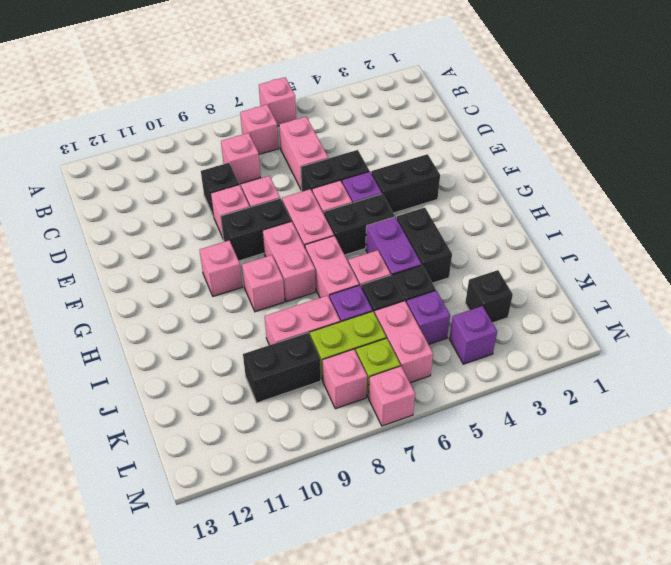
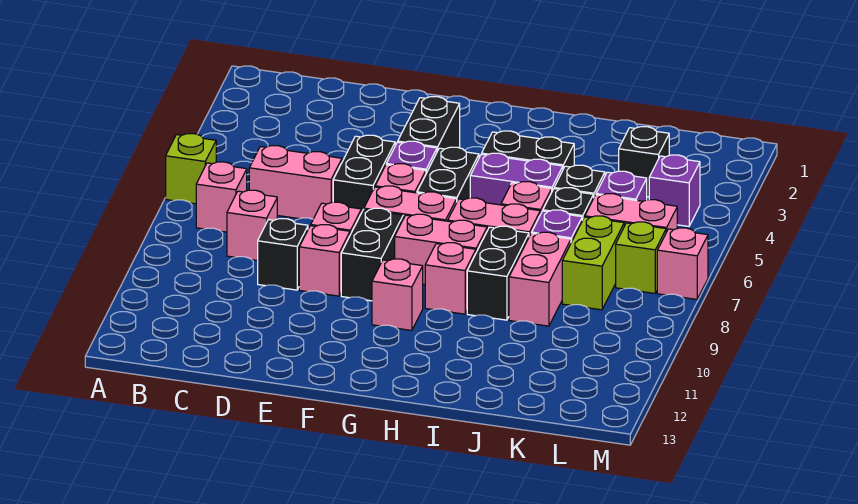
pink 1x1 brick [259,77,296,126] -> lime 1x1 brick [166,134,216,204]
black 1x2 brick [243,333,321,403] -> black 1x2 brick moved to [467,226,529,320]
pink 1x1 brick [323,349,367,409] -> none

